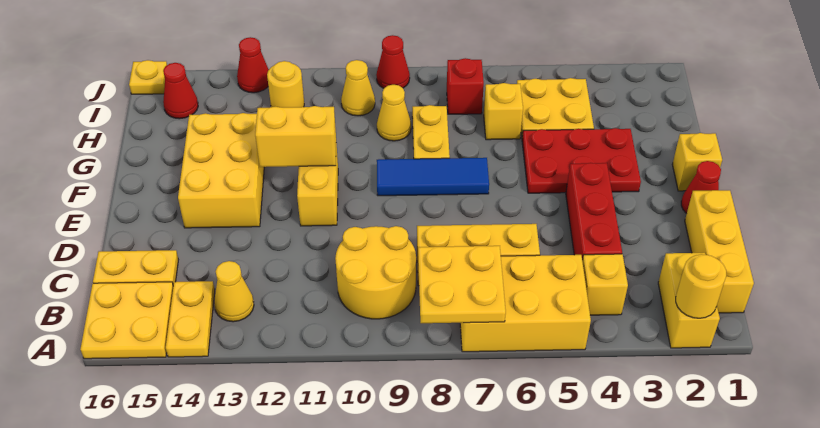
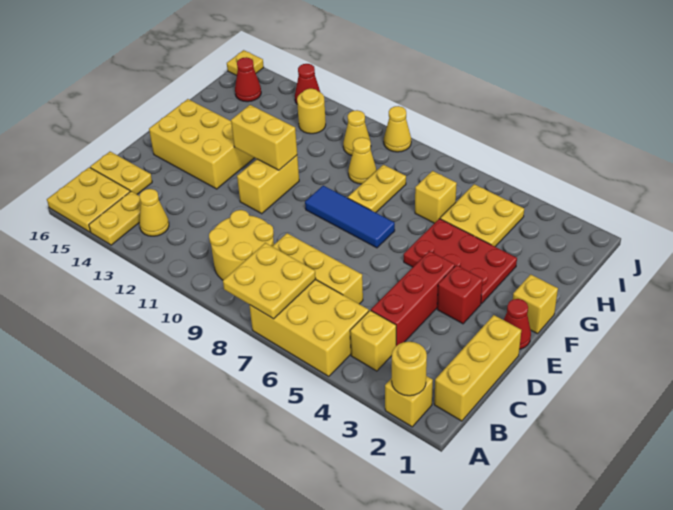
yellow 1x2 brick [658,253,720,348] -> yellow 1x1 brick [385,376,433,427]
yellow 2x3 brick [178,113,264,228] -> yellow 2x3 brick turned to [149,99,254,189]
red 1x1 brick [447,58,484,114] -> red 1x1 brick moved to [437,265,483,324]
red 1x1 cone [376,35,410,88] -> yellow 1x1 cone [384,106,411,152]

